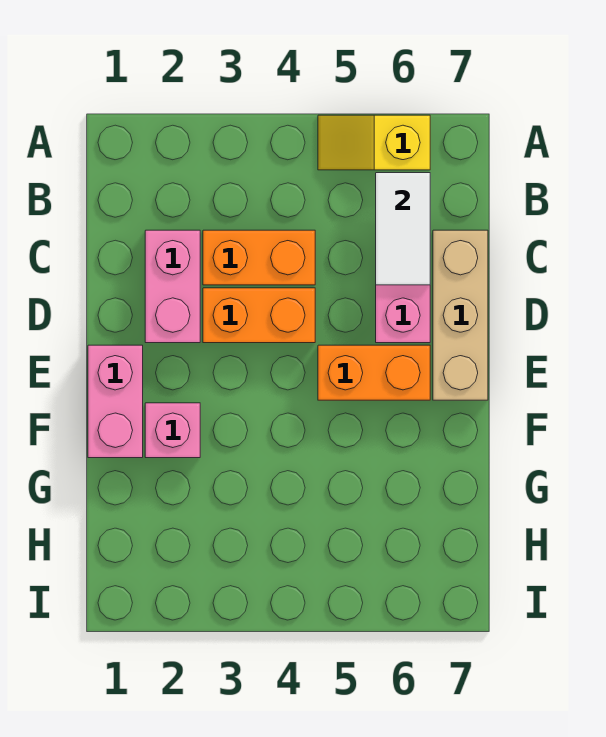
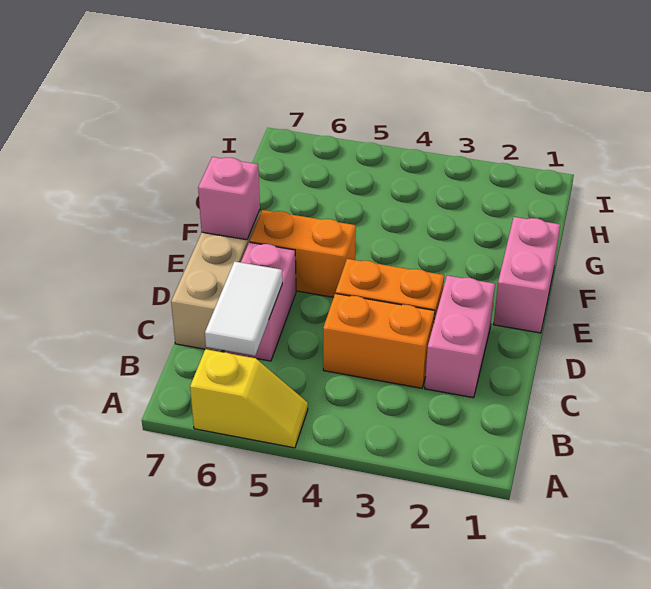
pink 1x1 brick [145,403,200,458] -> pink 1x1 brick moved to [198,157,260,240]

